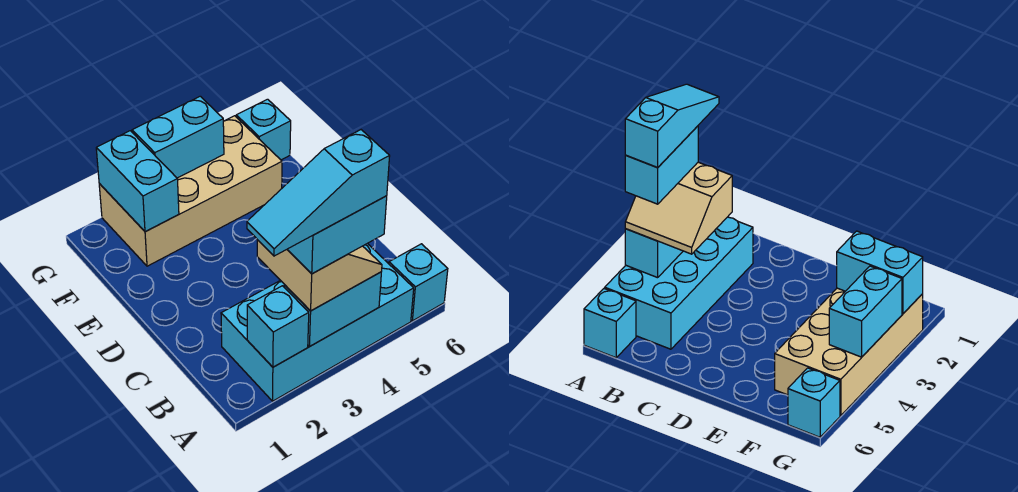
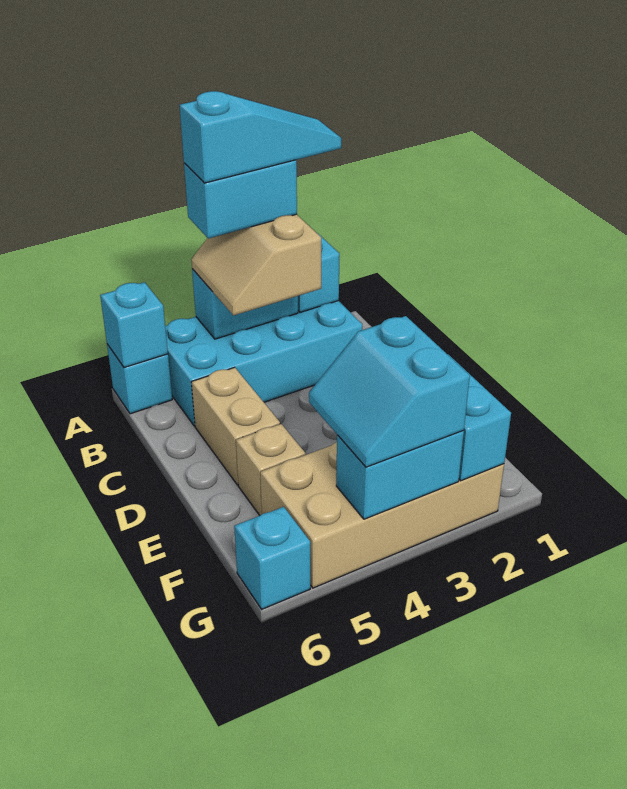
none -> cyan 1x1 brick [100,282,168,368]
none -> tan 1x2 brick [191,367,280,485]
none -> tan 1x1 brick [236,424,306,515]
none -> cyan 2x2 slope [309,316,470,467]

